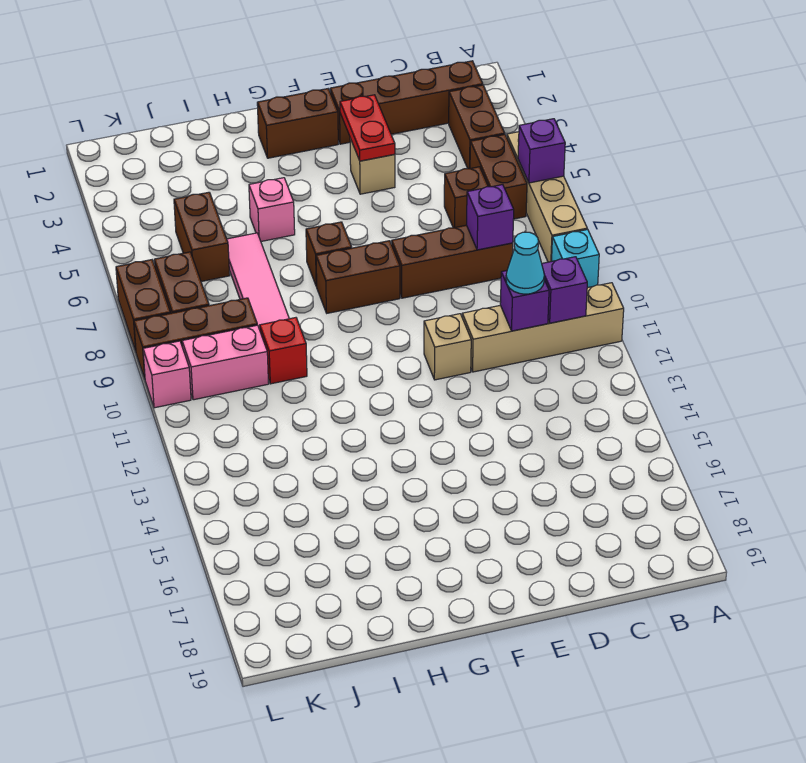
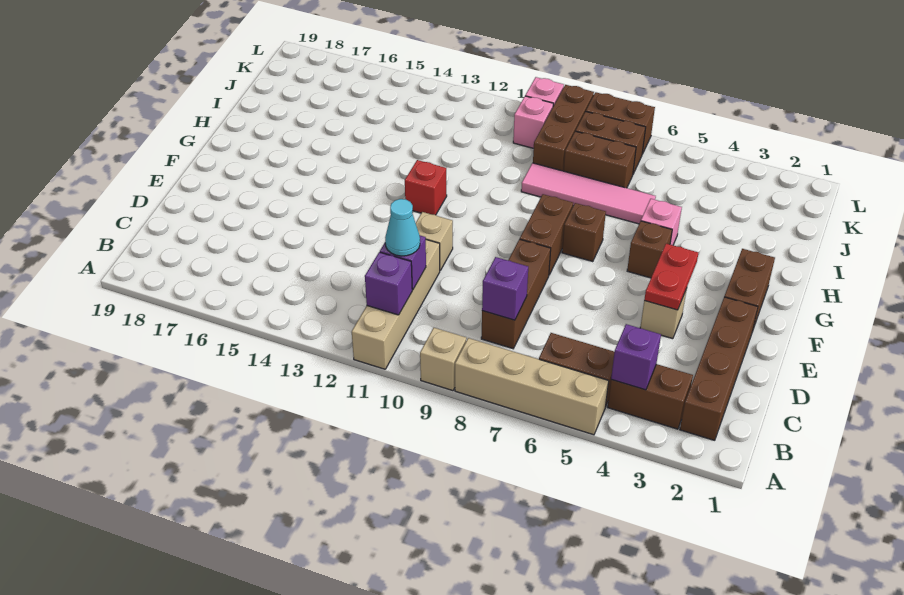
purple 1x1 brick [518,119,565,183] -> purple 1x1 brick moved to [611,324,661,390]
cyan 1x1 brick [552,229,599,288] -> tan 1x1 brick [420,328,466,391]
brown 1x1 brick [444,167,488,228] -> brown 1x1 brick moved to [627,221,672,278]
red 1x2 plate [340,95,395,161] -> red 1x2 plate turned to [644,243,698,310]
red 1x1 brick [260,318,307,384] -> red 1x1 brick moved to [405,160,447,215]
brown 1x2 brick [174,192,230,282] -> brown 1x2 brick moved to [564,131,636,188]
pink 1x2 brick [182,325,269,400] -> pink 1x1 brick [513,96,553,148]

